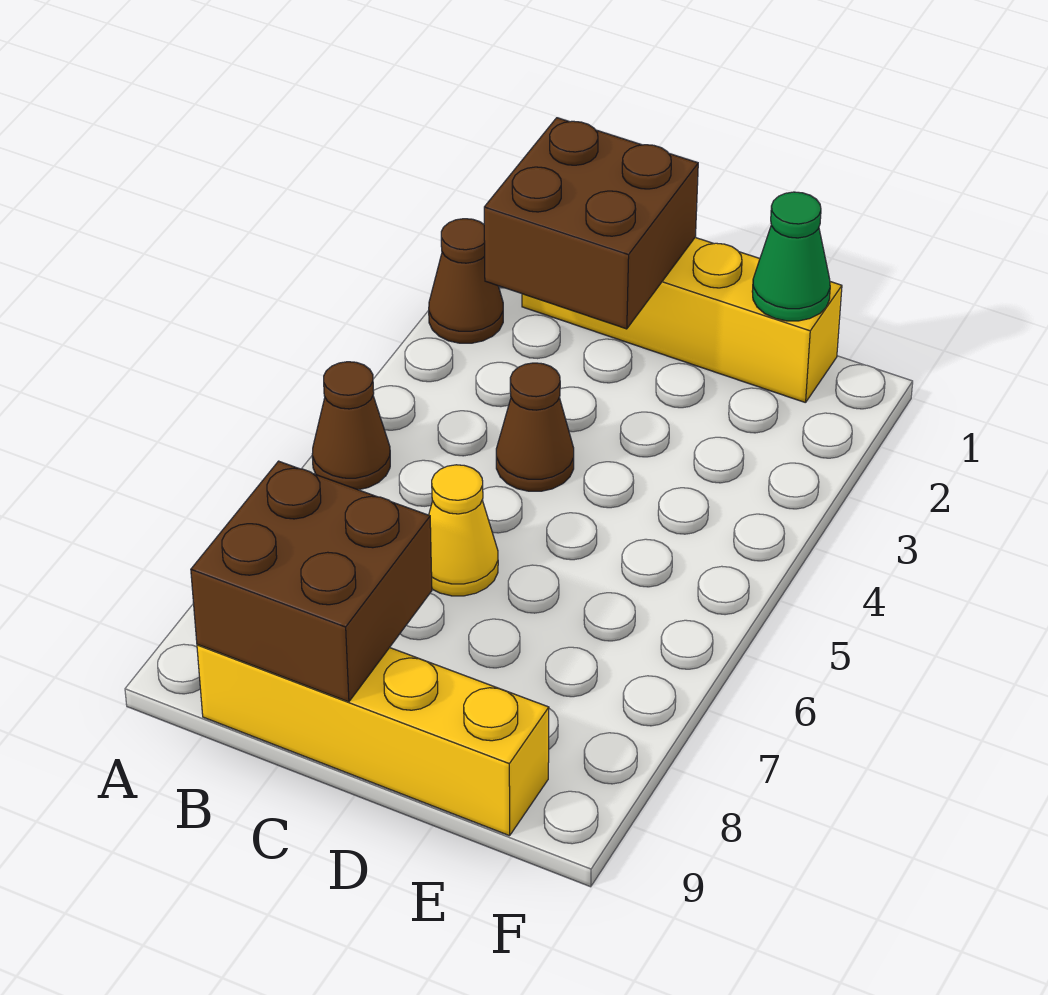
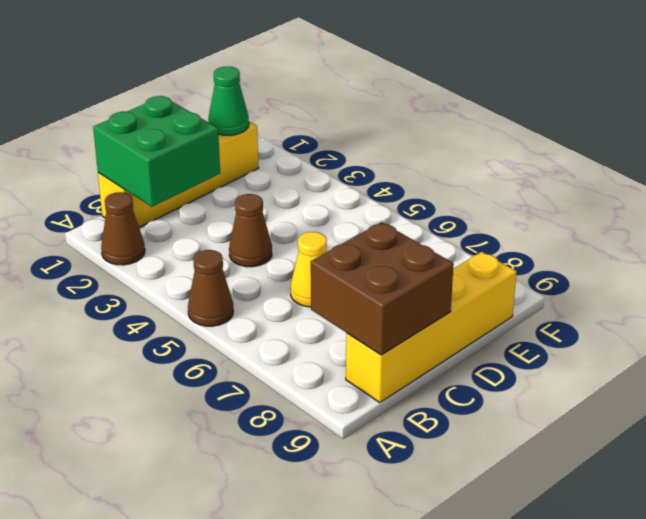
brown 2x2 brick [484,118,698,329] -> green 2x2 brick [93,96,220,207]

